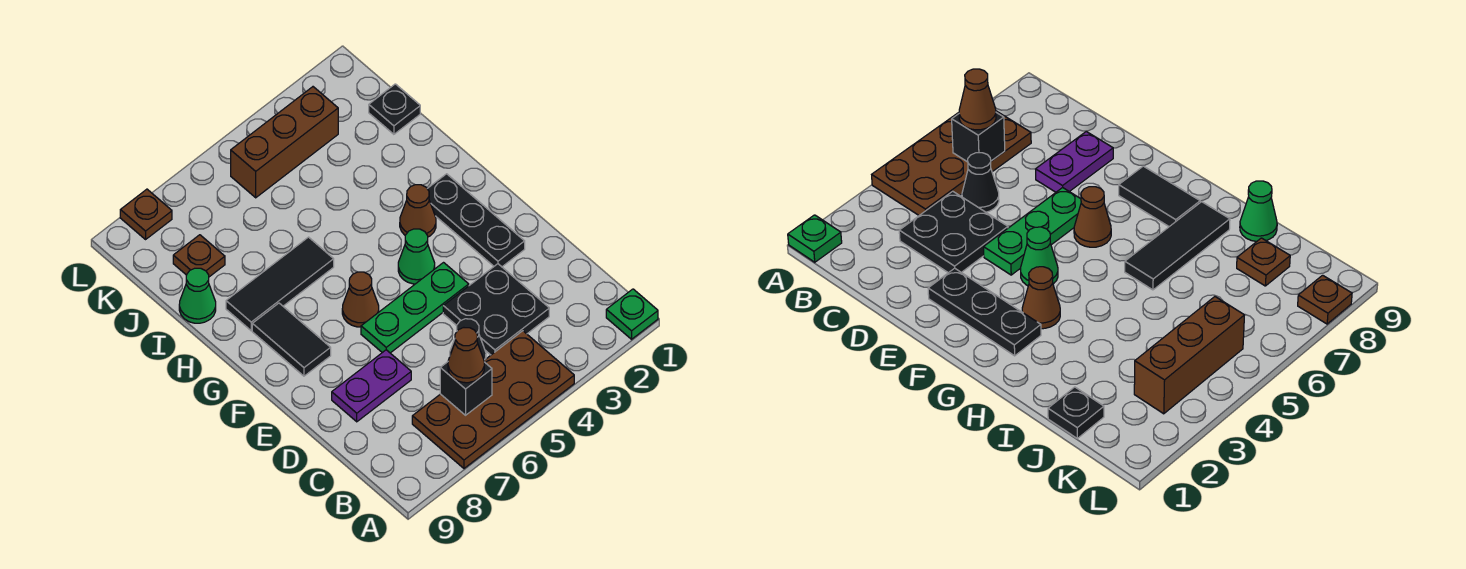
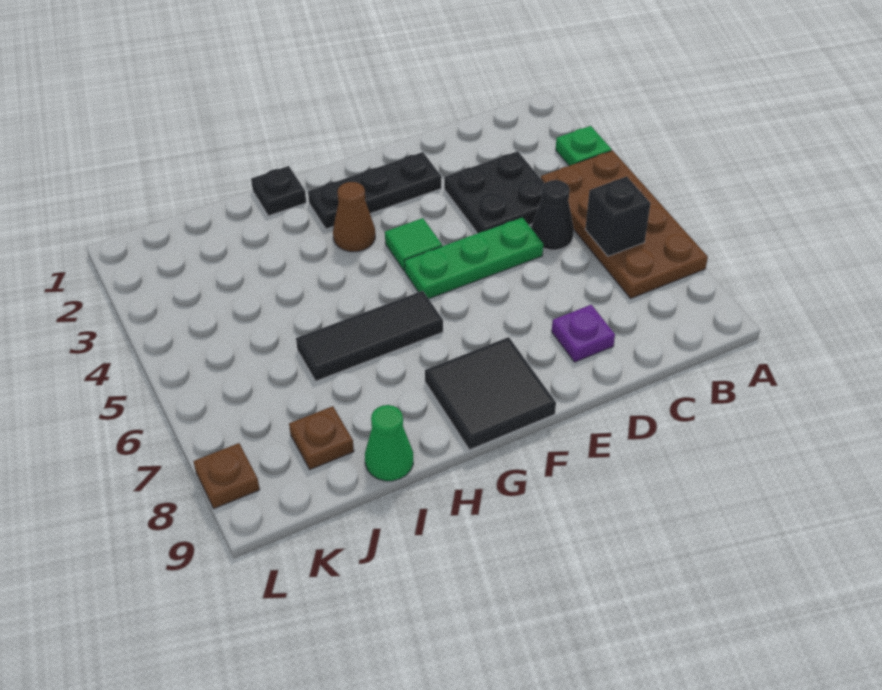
green 1x1 plate [606,289,658,339] -> green 1x1 plate moved to [556,126,612,166]
brown 1x1 cone [448,328,484,383] -> none
purple 1x2 plate [332,350,411,422] -> purple 1x1 plate [552,305,615,362]
green 1x3 plate [361,263,469,353] -> green 1x3 plate turned to [404,217,543,299]
green 1x1 cone [398,229,435,284] -> green 1x1 tile [385,218,442,271]
brown 1x1 cone [342,272,379,327] -> none
black 1x2 tile [252,303,331,376] -> black 2x2 tile [425,337,556,450]
black 1x3 tile [226,237,334,331] -> black 1x3 tile turned to [296,291,443,381]
black 1x1 plate [369,84,420,134] -> black 1x1 plate moved to [251,166,306,216]
brown 1x3 brick [231,87,338,198] -> none

